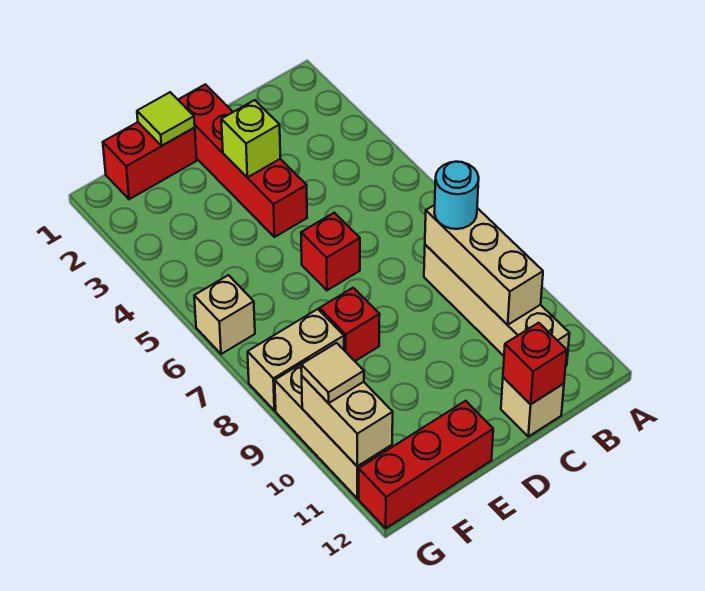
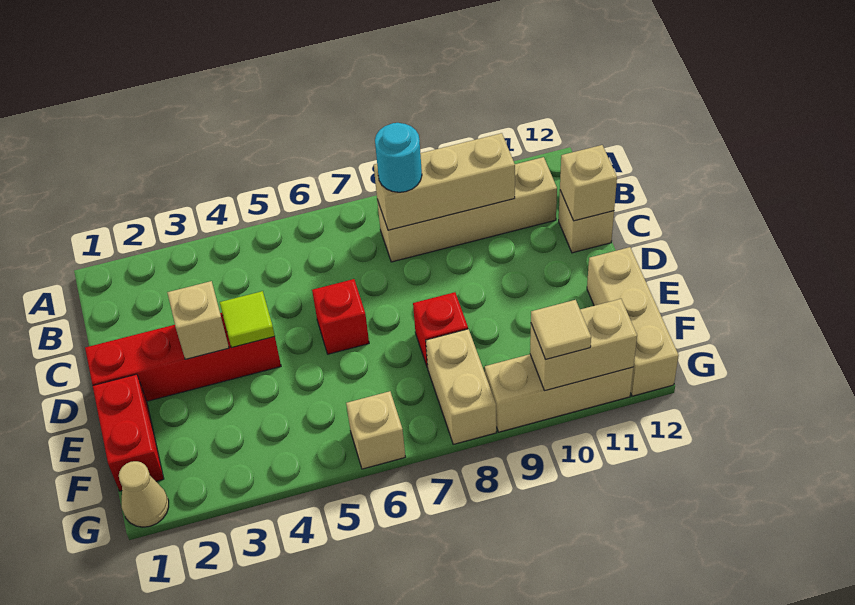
red 1x1 brick [503,323,567,404] -> tan 1x1 brick [560,145,617,221]
lime 1x1 brick [221,100,280,177] -> tan 1x1 brick [167,281,229,359]
lime 1x1 tile [137,92,195,146] -> lime 1x1 tile moved to [220,291,275,348]
red 1x3 brick [359,401,493,528] -> tan 1x3 brick [587,247,679,396]
none -> tan 1x1 cone [119,461,169,527]

